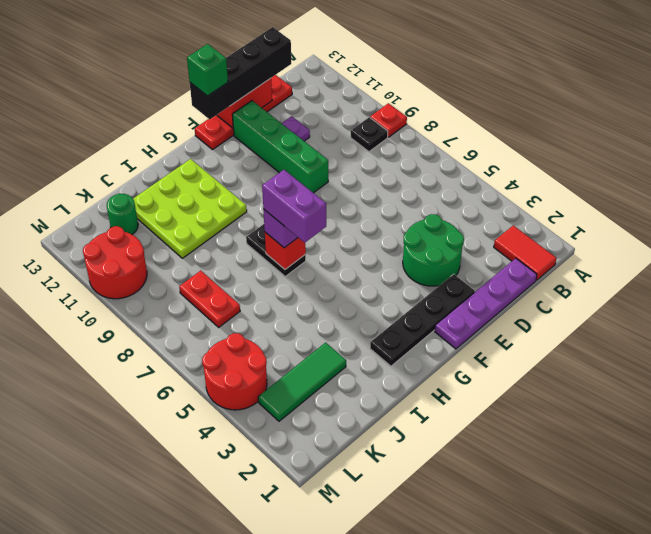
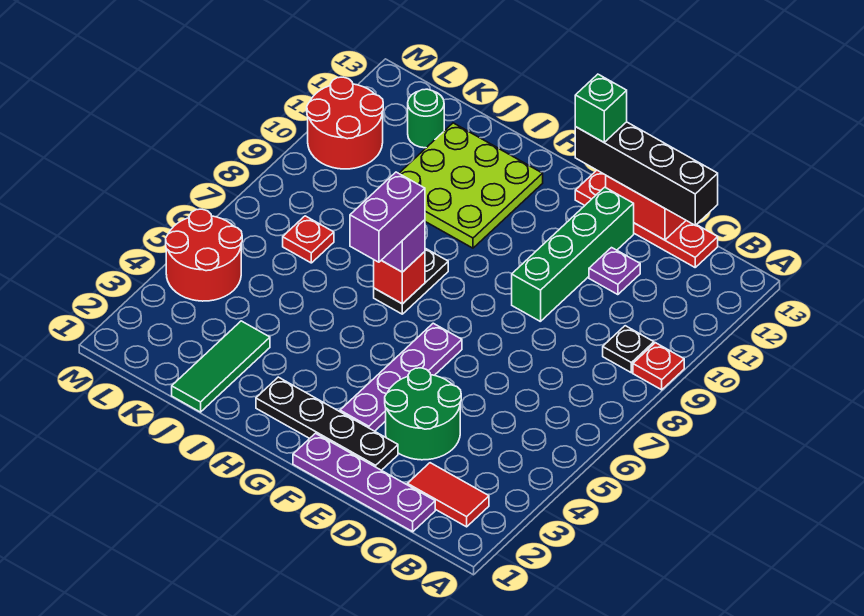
red 1x2 tile [494,225,557,280] -> red 1x2 tile turned to [407,463,489,527]
none -> purple 1x4 plate [340,323,462,431]
green 1x3 tile [258,343,346,421] -> green 1x3 tile turned to [172,321,270,412]
red 1x2 plate [179,271,240,327] -> red 1x1 plate [283,216,334,263]

